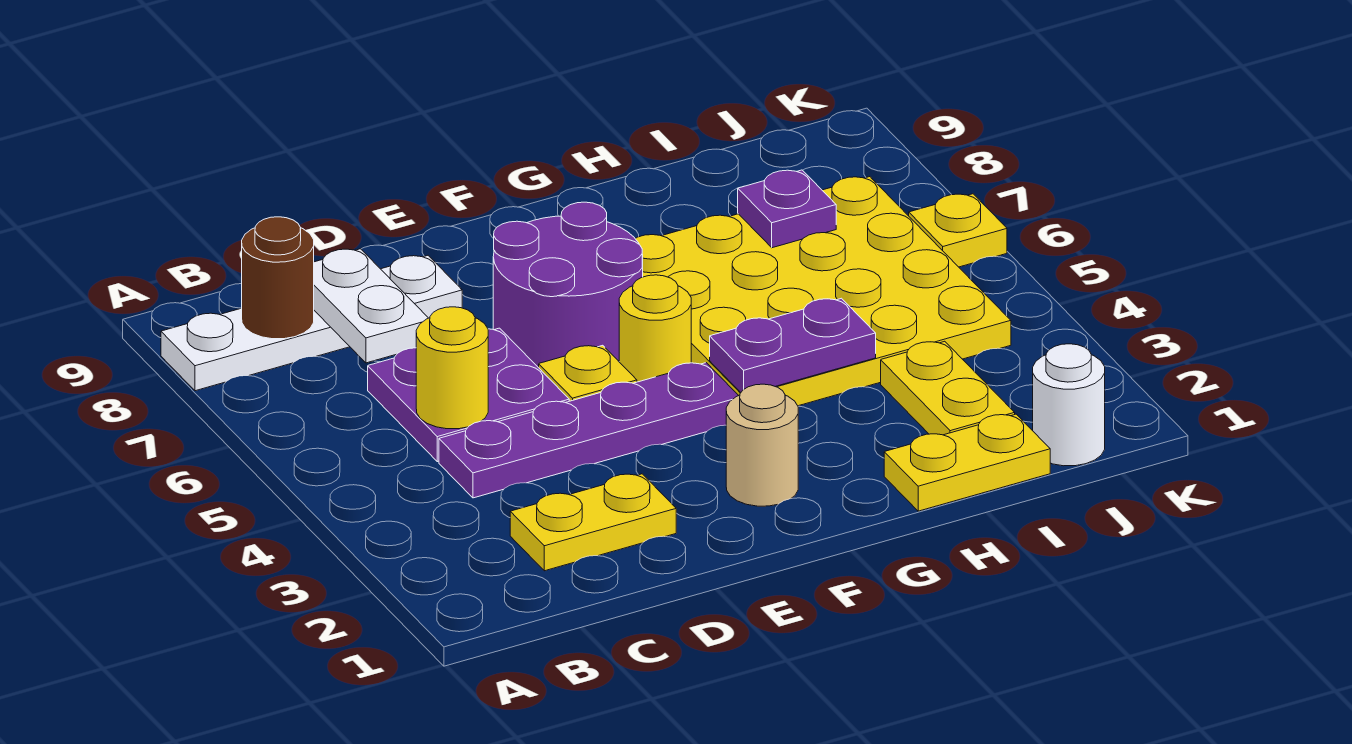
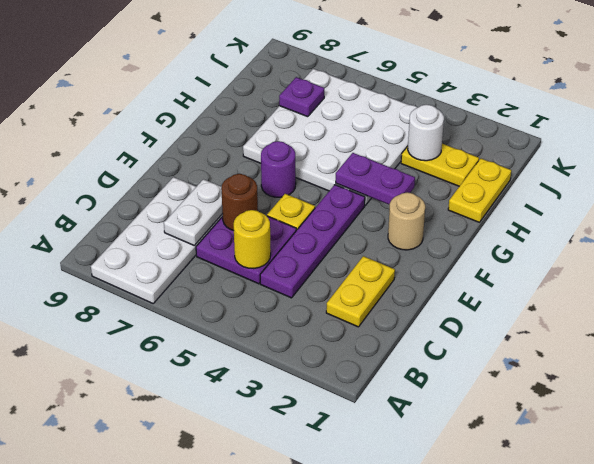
white 1x4 plate [161,256,462,391] -> white 2x4 plate [91,177,223,303]
brown 1x1 round brick [242,217,314,339] -> brown 1x1 round brick moved to [221,174,258,231]
white 1x2 plate [314,249,428,363] -> white 1x2 plate turned to [164,179,223,246]
purple 2x2 round brick [493,202,643,368] -> purple 1x1 round brick [261,141,296,197]
yellow 1x1 round brick [619,275,691,382] -> none
yellow 4x4 plate [635,177,1011,406] -> white 4x4 plate [243,69,417,205]
purple 1x2 plate [710,298,876,392] -> purple 1x2 plate turned to [336,153,415,205]
white 1x1 round brick [1033,344,1105,466] -> white 1x1 round brick moved to [408,105,444,161]
yellow 1x1 plate [909,194,1007,267] -> none

